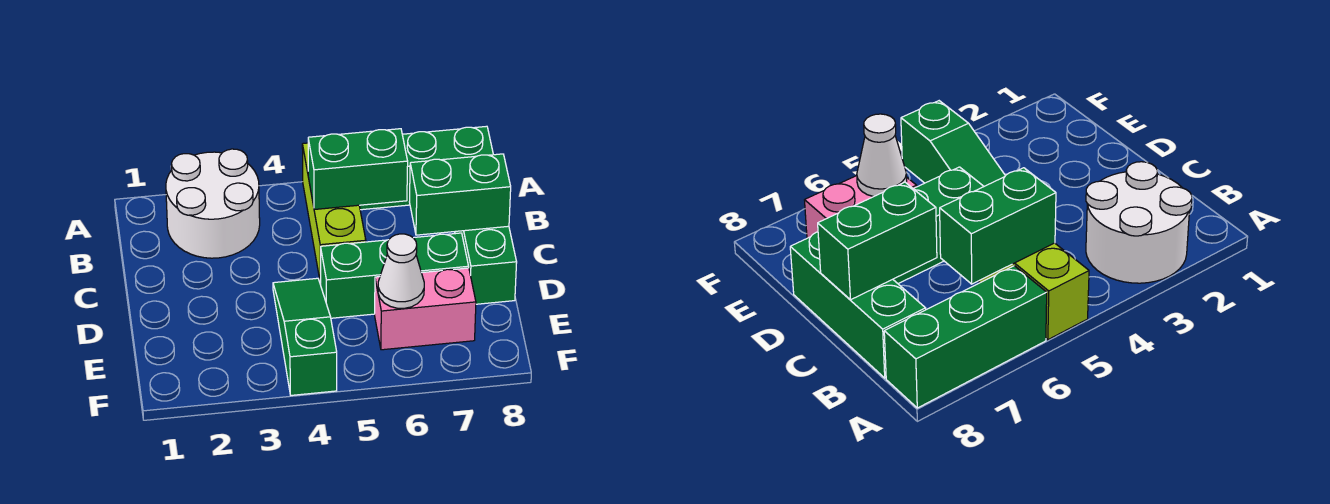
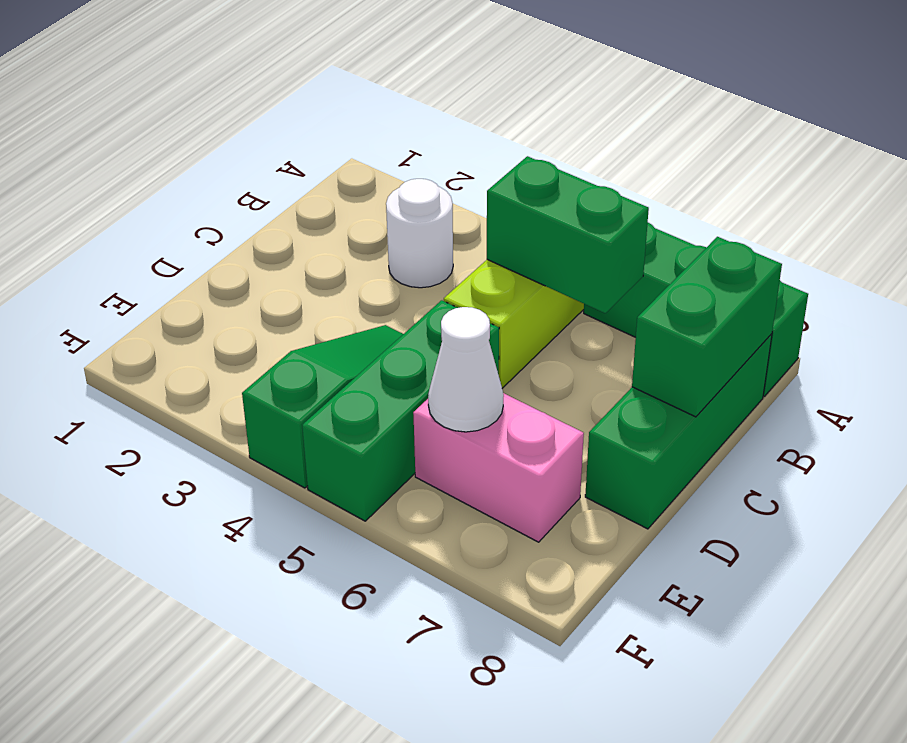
white 2x2 round brick [166,149,260,258] -> white 1x1 round brick [386,179,453,288]
green 1x2 brick [410,154,511,235] -> green 1x2 brick turned to [632,237,782,417]
green 1x3 brick [321,233,469,318] -> green 1x3 brick turned to [302,300,499,521]

